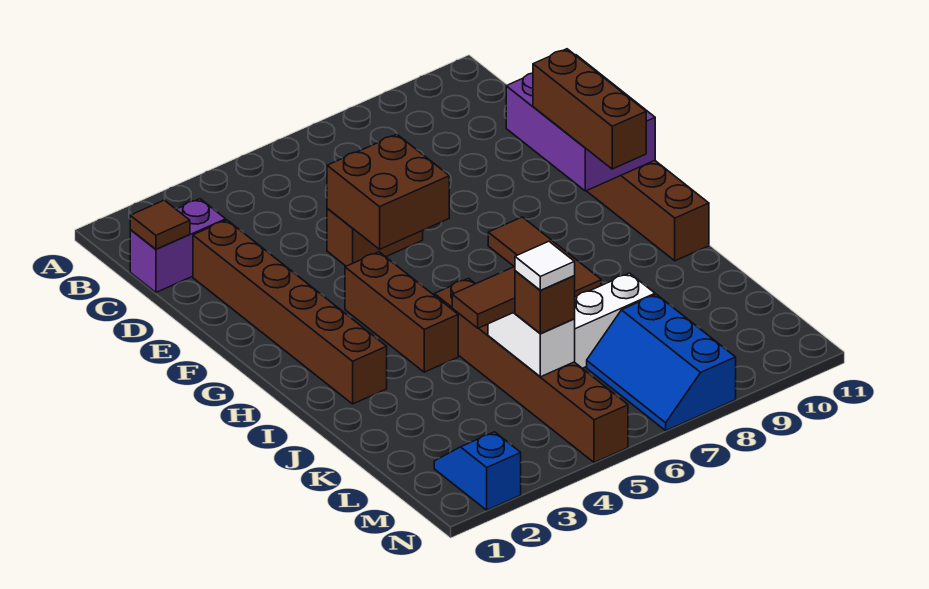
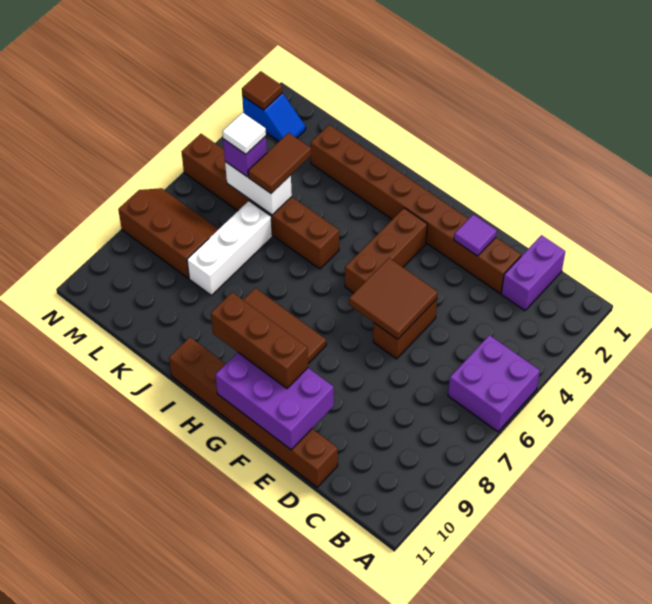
none -> purple 2x2 brick [448,335,540,432]
brown 1x1 tile [130,200,190,249] -> brown 1x1 tile moved to [242,71,282,110]
brown 1x6 brick [193,220,387,404] -> brown 1x8 brick [311,125,521,293]
none -> purple 1x1 tile [454,214,497,256]
brown 2x2 brick [327,134,449,249] -> brown 2x2 tile [349,258,438,339]
brown 1x3 brick [345,252,458,372] -> brown 1x3 brick turned to [345,208,427,293]
brown 1x1 brick [515,271,575,334] -> purple 1x1 brick [223,136,267,176]
blue 2x3 slope [587,294,736,430] -> brown 2x3 slope [118,188,218,278]

